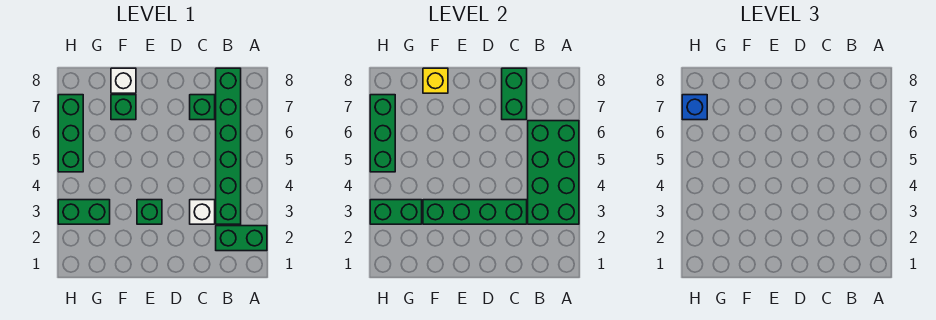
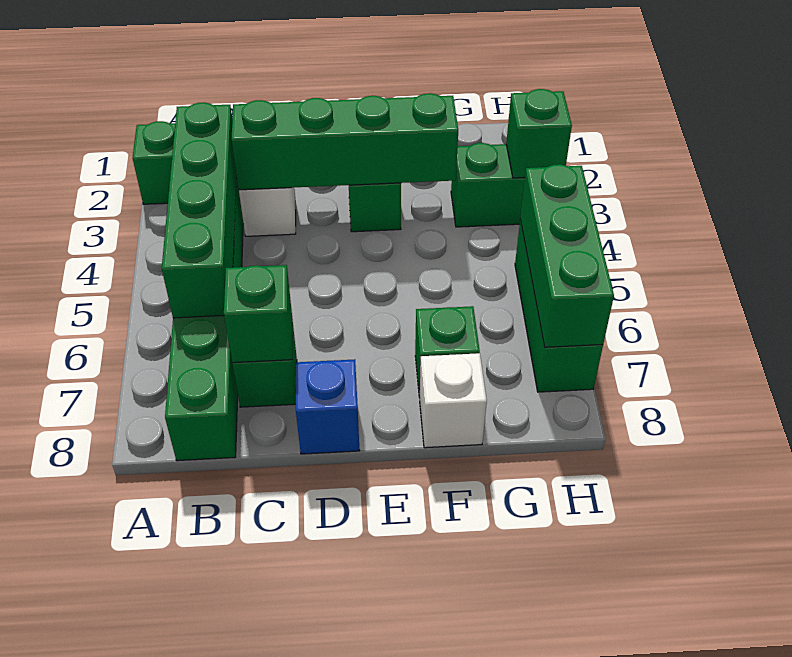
green 2x4 brick [528,121,579,224] -> green 1x4 brick [162,102,237,318]
green 1x2 brick [502,68,527,120] -> green 1x1 brick [224,265,292,363]
yellow 1x1 brick [423,68,448,93] -> none
green 1x2 brick [370,200,422,224] -> green 1x1 brick [506,89,572,178]
blue 1x1 brick [682,95,707,120] -> blue 1x1 brick moved to [295,359,360,454]

